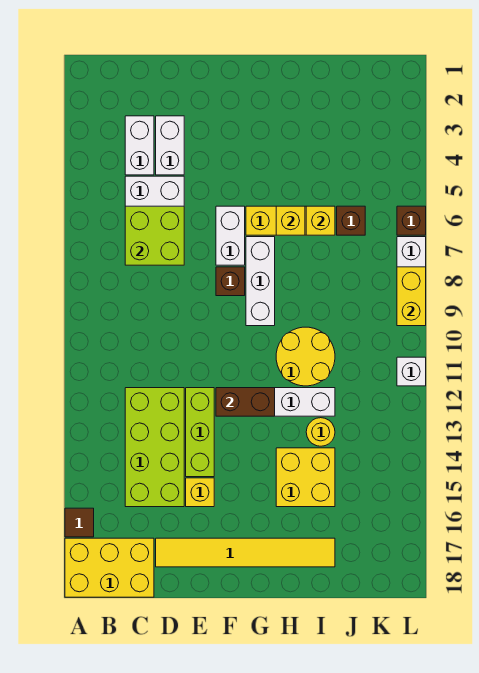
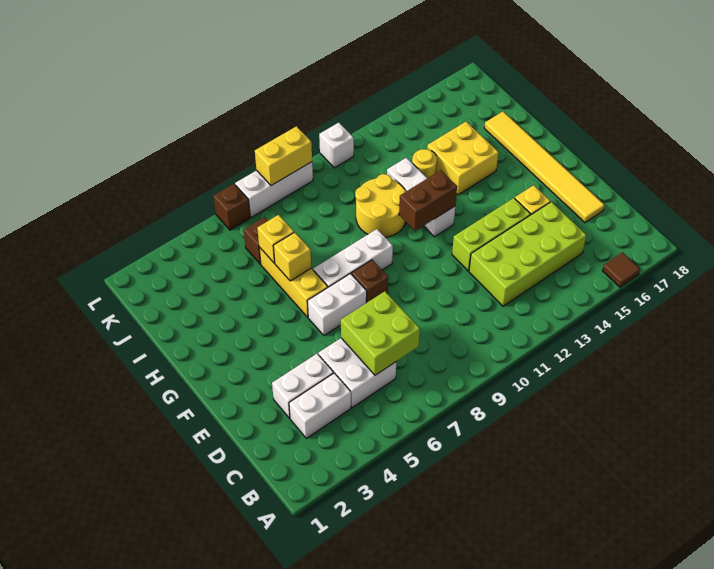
yellow 2x3 brick [65,538,154,597] -> none
brown 1x2 brick [216,388,275,416] -> brown 1x2 brick turned to [399,170,457,231]

